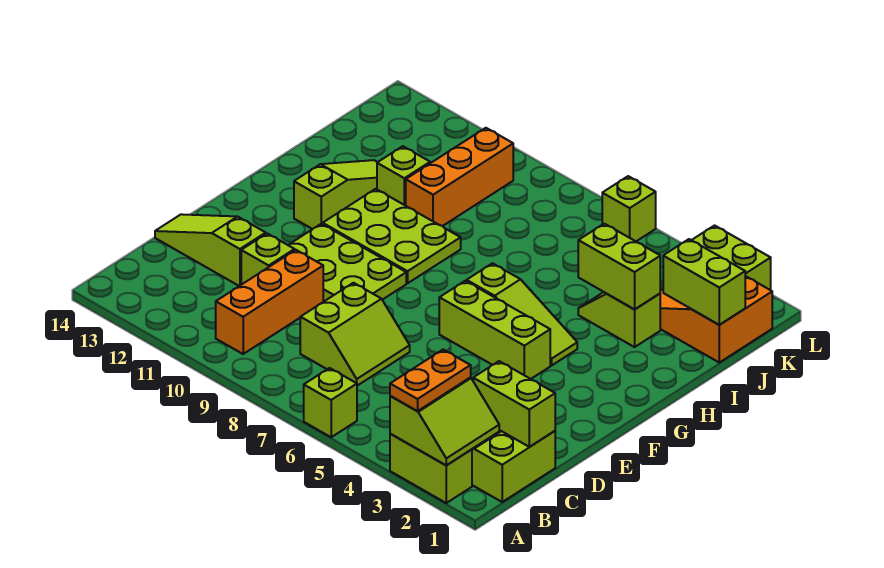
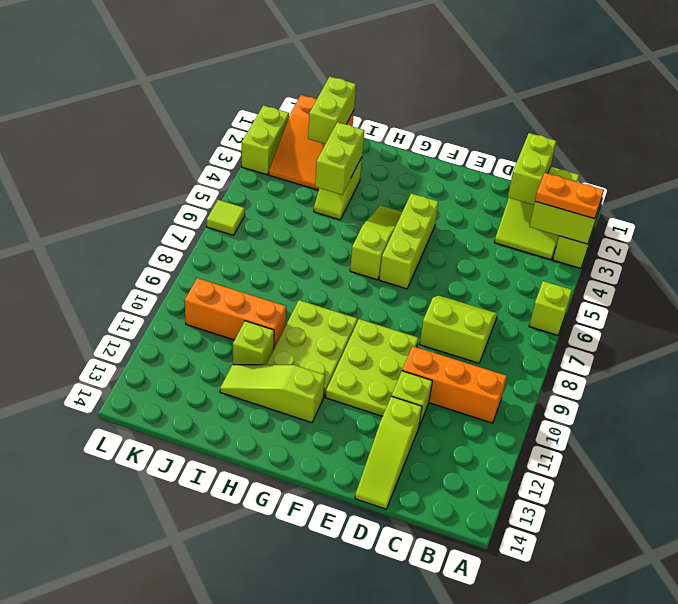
lime 1x1 brick [602,176,656,241] -> lime 1x1 tile [207,200,245,235]

